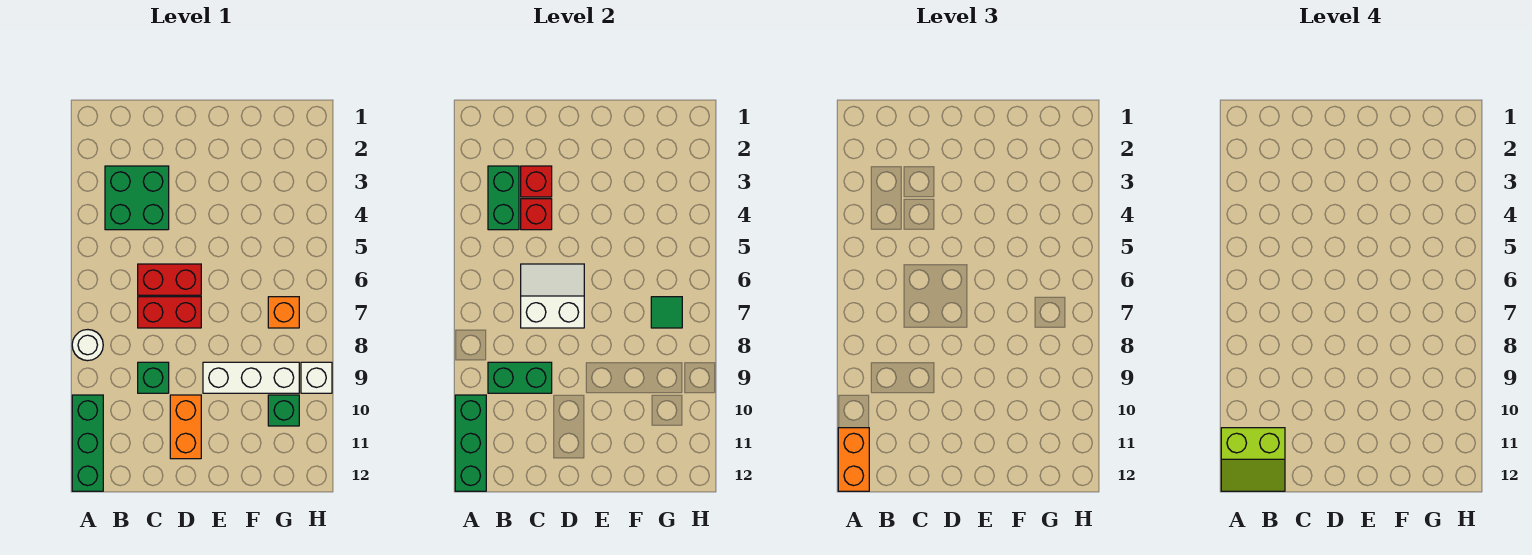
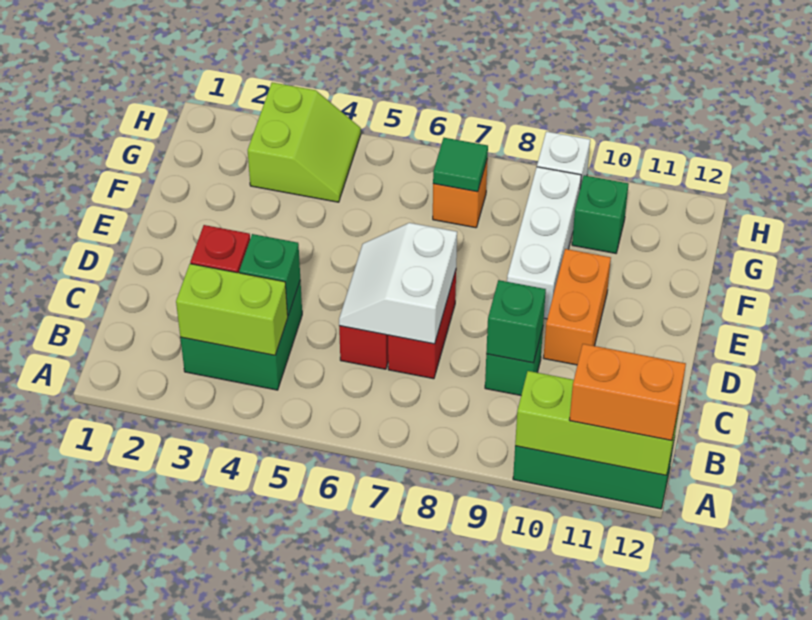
white 1x1 round brick [72,330,103,361] -> none
green 1x3 brick [455,395,486,491] -> lime 1x3 brick [515,371,679,475]
lime 2x2 slope [1221,428,1285,491] -> lime 2x2 slope moved to [248,82,361,202]
green 1x2 brick [488,166,519,230] -> lime 1x2 brick [176,264,288,355]
green 1x2 brick [488,362,552,393] -> green 1x1 brick [486,280,546,363]
red 1x1 brick [521,199,552,230] -> green 1x1 brick [239,234,300,315]
orange 1x2 brick [170,395,201,459] -> orange 1x2 brick turned to [544,249,611,365]

